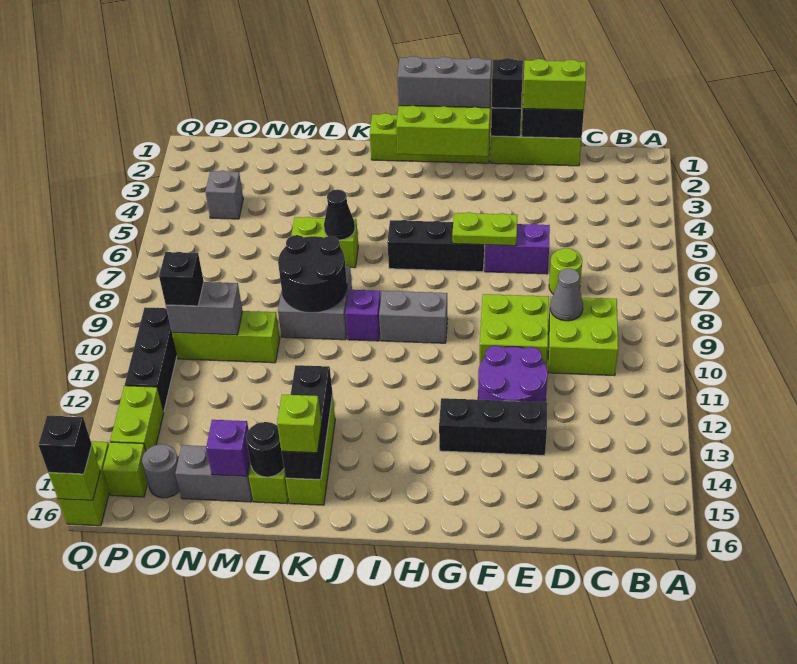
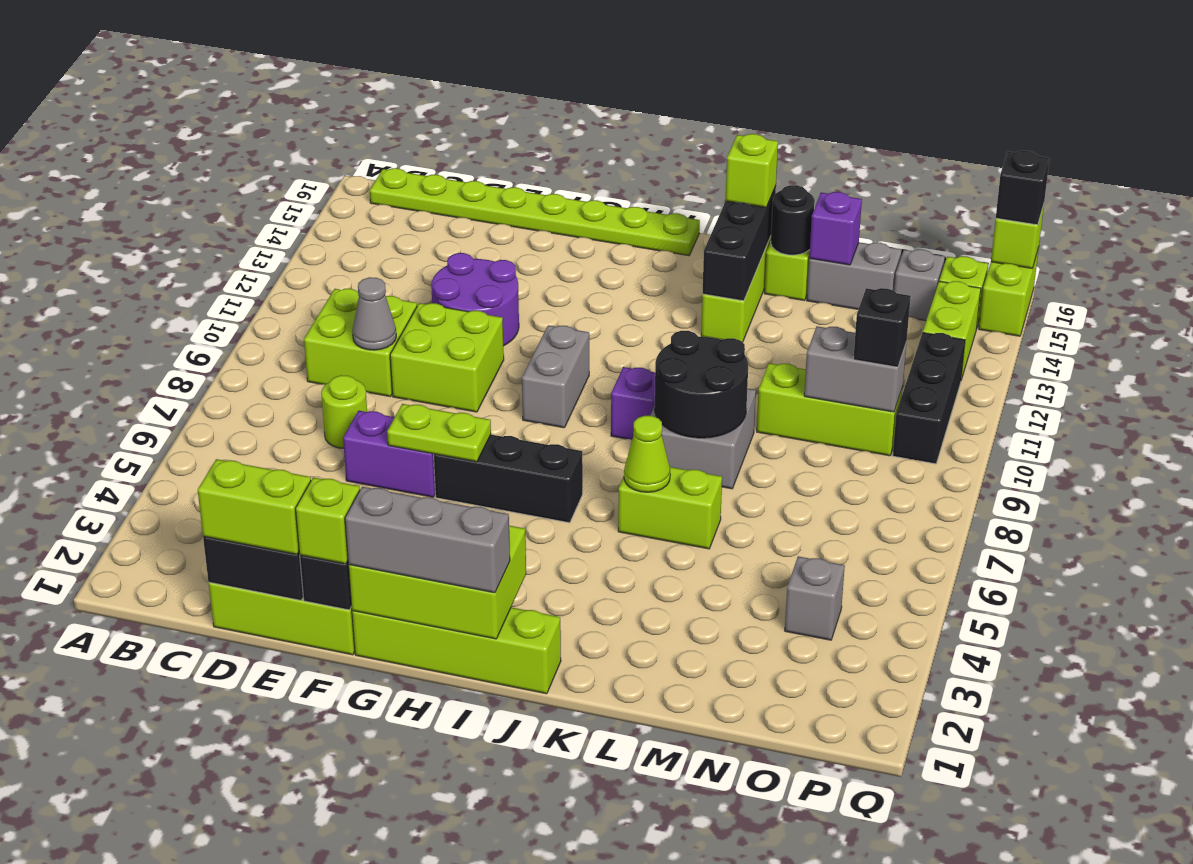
none -> lime 1x8 plate [370,168,700,256]
black 1x3 brick [439,398,547,456] -> none
black 1x1 brick [492,58,523,108] -> lime 1x1 brick [295,477,360,564]
grey 1x2 brick [379,291,448,343] -> grey 1x2 brick turned to [522,325,589,428]
black 1x1 cone [324,190,355,240] -> lime 1x1 cone [624,416,670,492]
grey 1x1 round brick [142,444,180,498] -> grey 1x1 brick [894,249,945,321]

